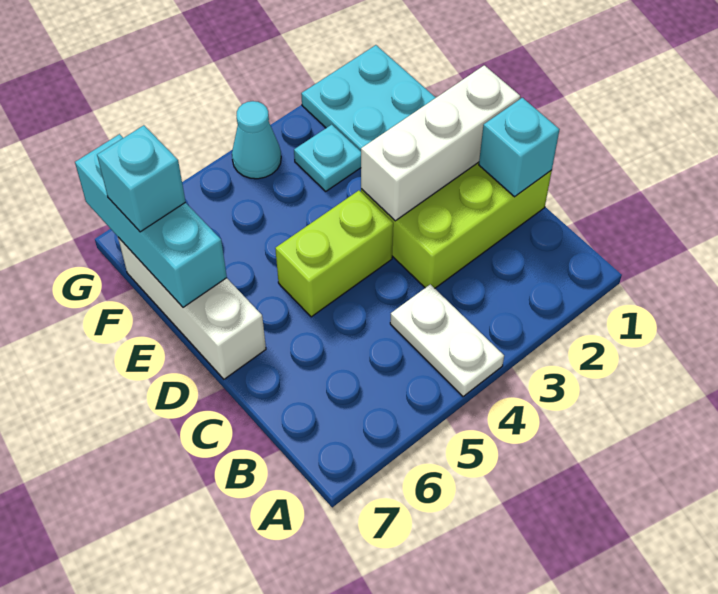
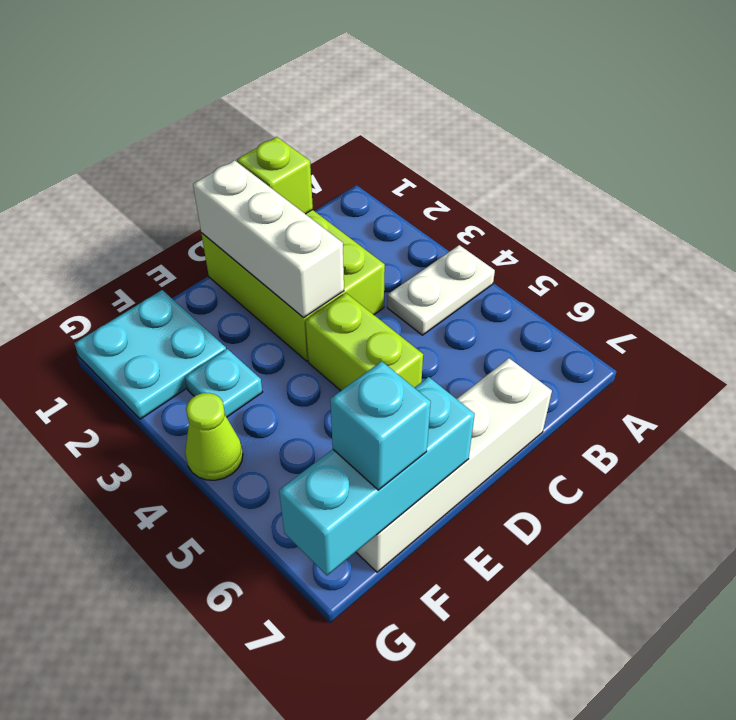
cyan 1x1 brick [479,98,560,197] -> lime 1x1 brick [237,137,313,214]
white 1x3 brick [118,237,266,379] -> white 1x4 brick [356,358,552,572]
cyan 1x1 cone [232,101,281,179] -> lime 1x1 cone [185,393,243,480]

